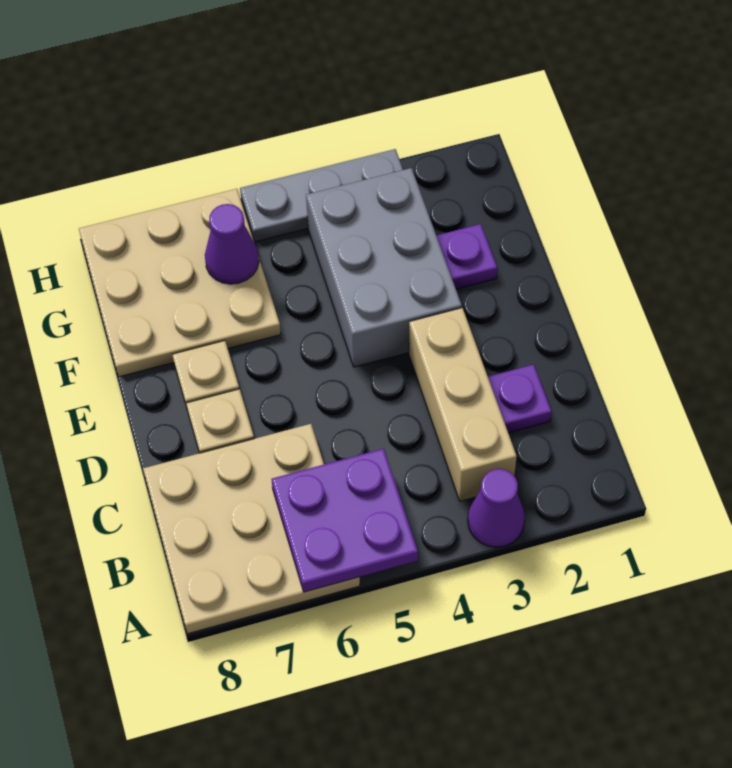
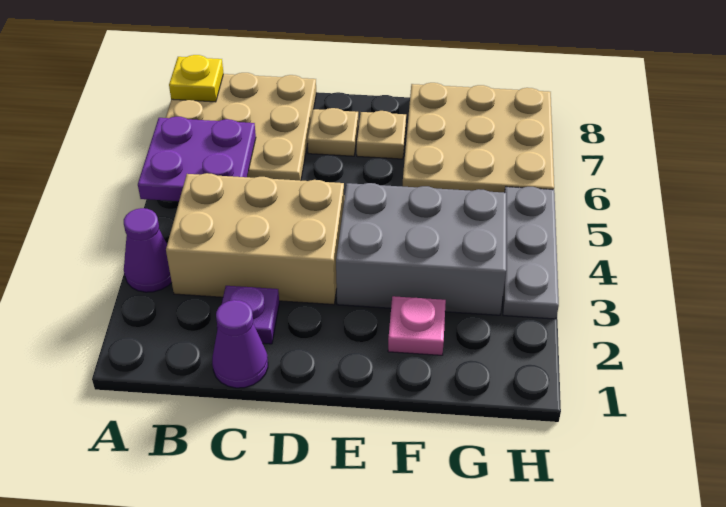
none -> yellow 1x1 plate [169,55,224,102]
tan 1x3 brick [409,308,517,501] -> tan 2x3 brick [166,173,344,305]
purple 1x1 plate [436,224,497,289] -> pink 1x1 plate [388,296,446,355]
purple 1x1 cone [205,204,259,284] -> purple 1x1 cone moved to [212,300,268,388]

